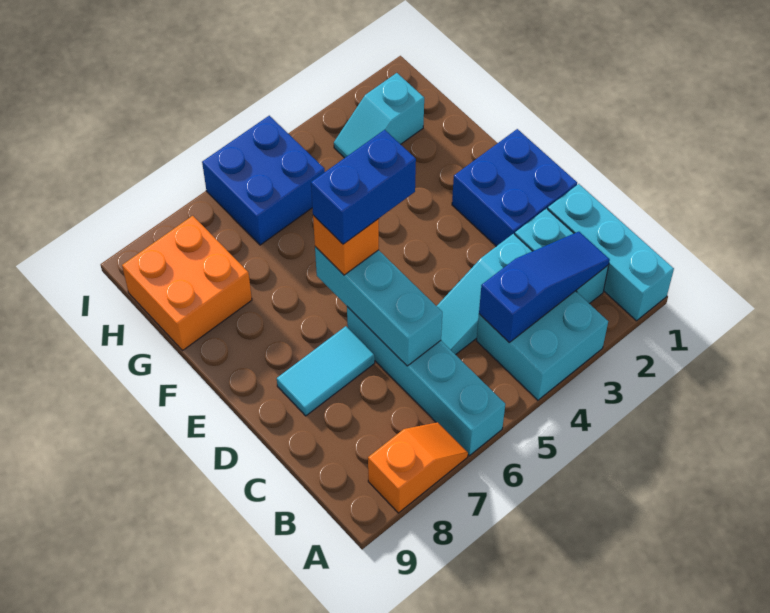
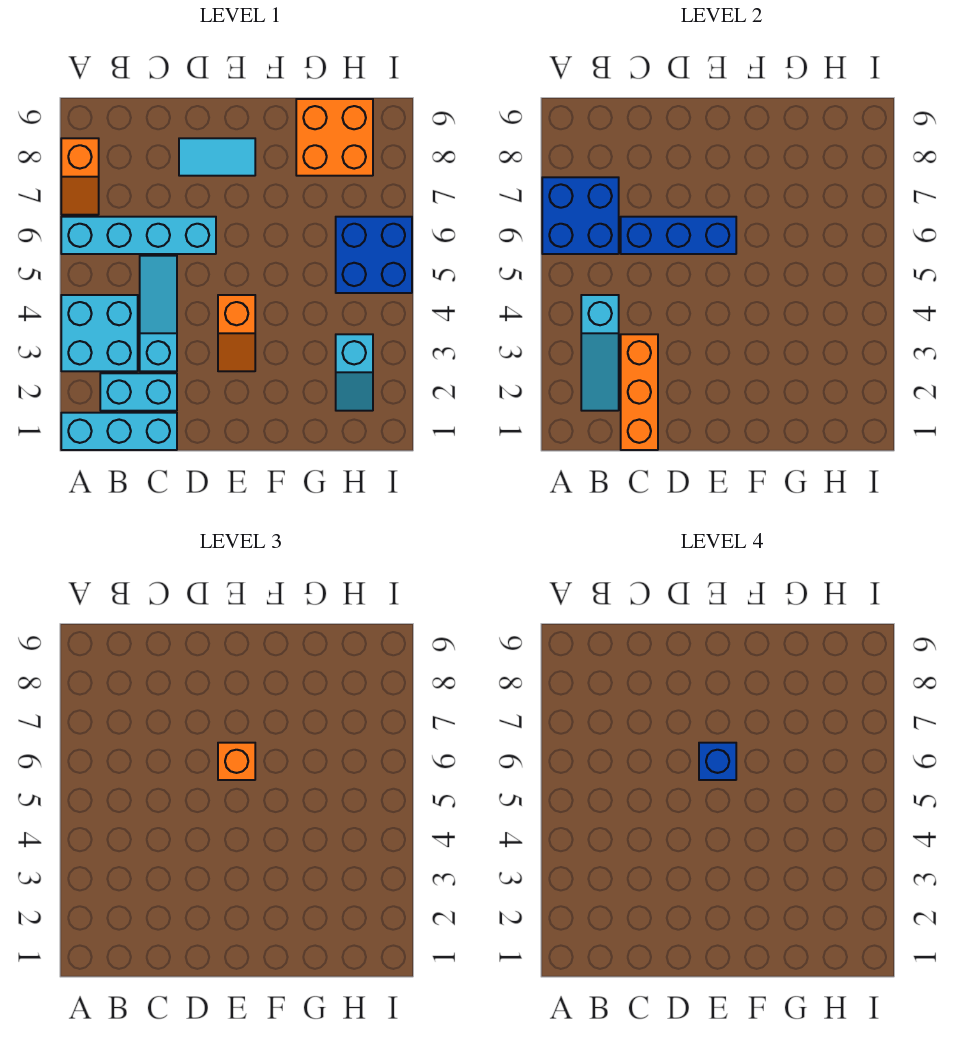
blue 1x3 slope [479,232,610,342] -> cyan 1x3 slope [581,295,619,411]
none -> orange 1x3 brick [621,334,658,450]
cyan 1x3 brick [315,247,442,366] -> blue 1x3 brick [621,217,736,254]
blue 2x2 brick [452,129,577,246] -> blue 2x2 brick moved to [542,177,619,254]
cyan 1x2 tile [277,326,375,416] -> cyan 1x2 tile turned to [179,138,255,176]
none -> orange 1x2 slope [218,295,255,371]
blue 1x2 brick [311,130,416,244] -> blue 1x1 brick [699,743,736,780]
cyan 1x2 slope [334,73,424,158] -> cyan 1x2 slope turned to [336,334,373,411]

